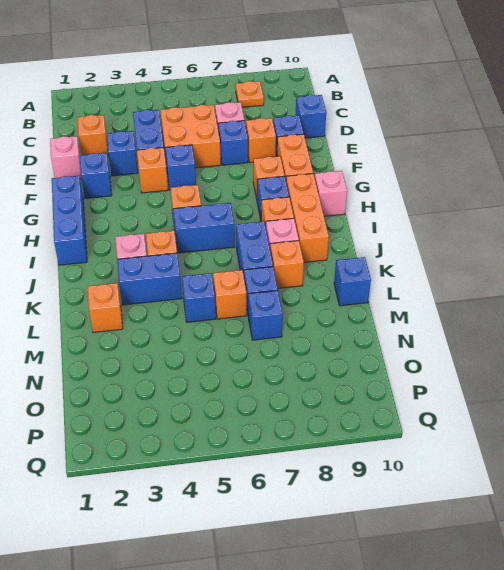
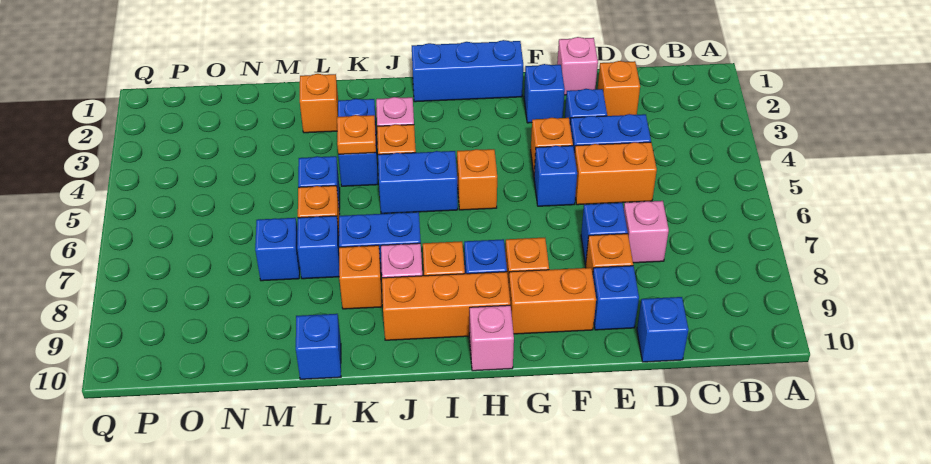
orange 1x1 plate [236,81,264,107] -> orange 1x1 plate moved to [337,115,376,154]
orange 2x2 brick [160,105,221,168] -> orange 1x2 brick [574,142,657,205]
blue 1x2 brick [173,203,235,253] -> blue 1x2 brick turned to [378,151,458,214]

